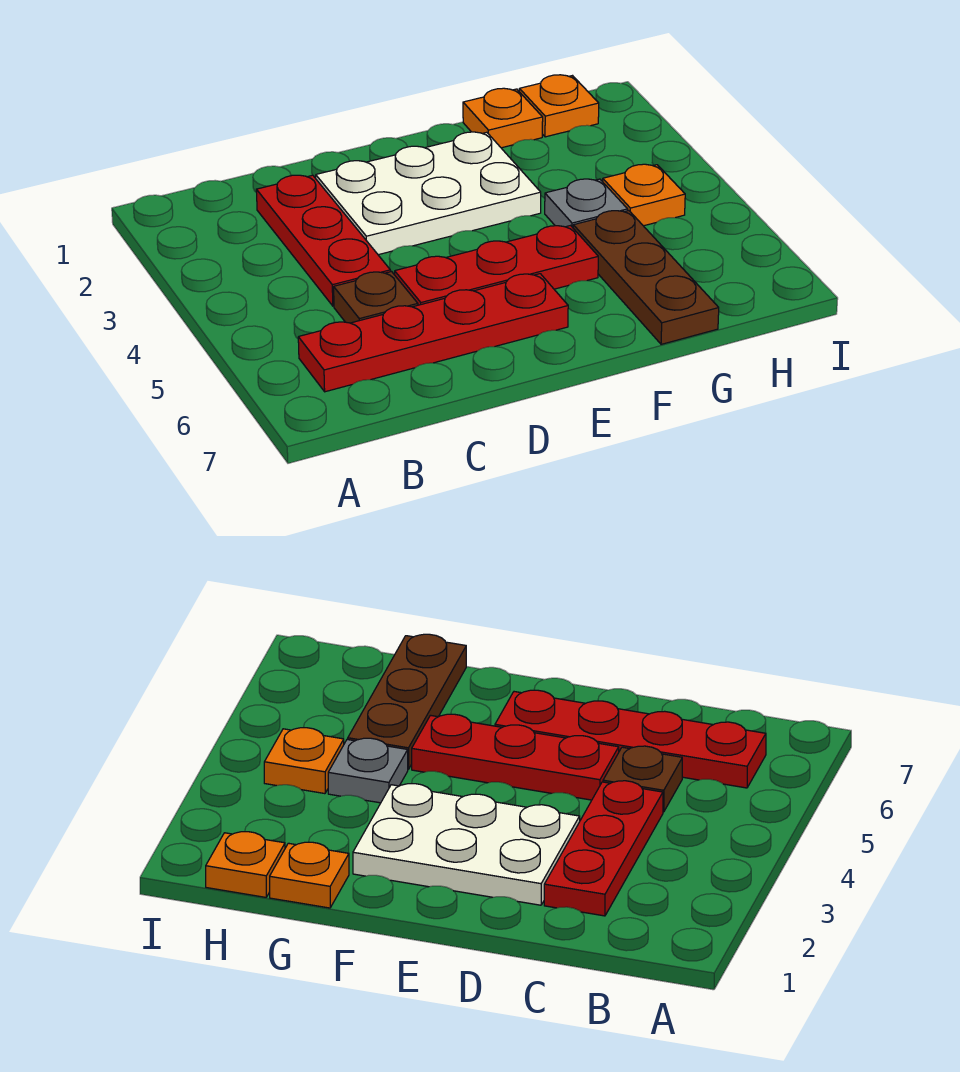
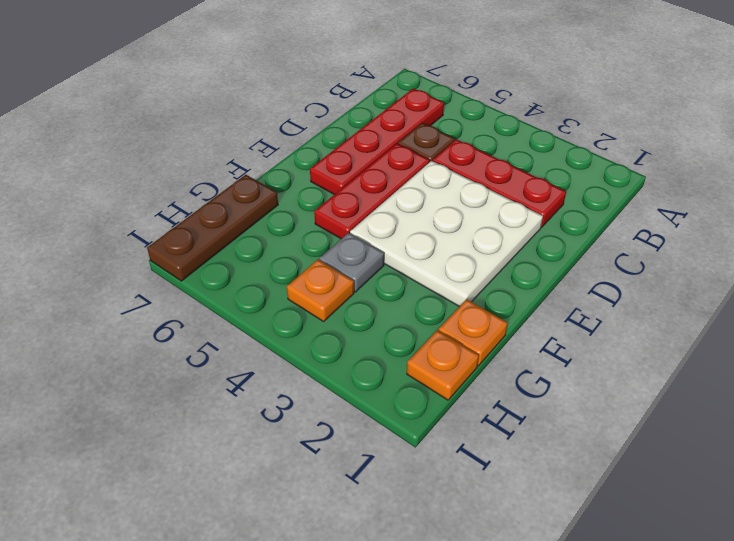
white 2x3 plate [316,132,541,255] -> white 3x3 plate [350,161,543,307]
brown 1x3 plate [573,211,719,344] -> brown 1x3 plate turned to [147,175,278,281]

